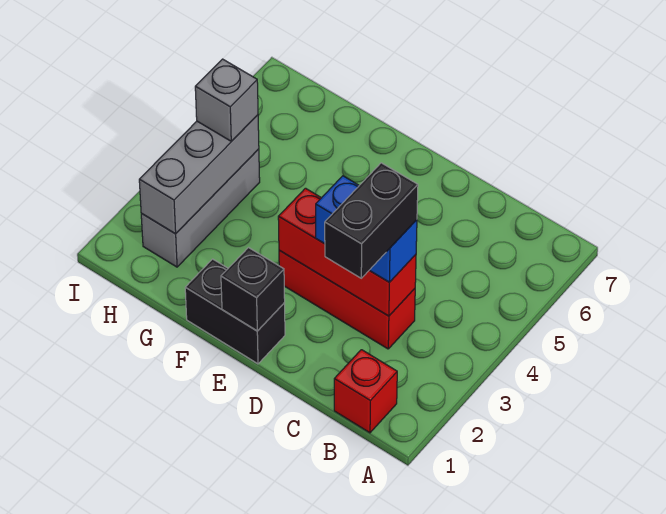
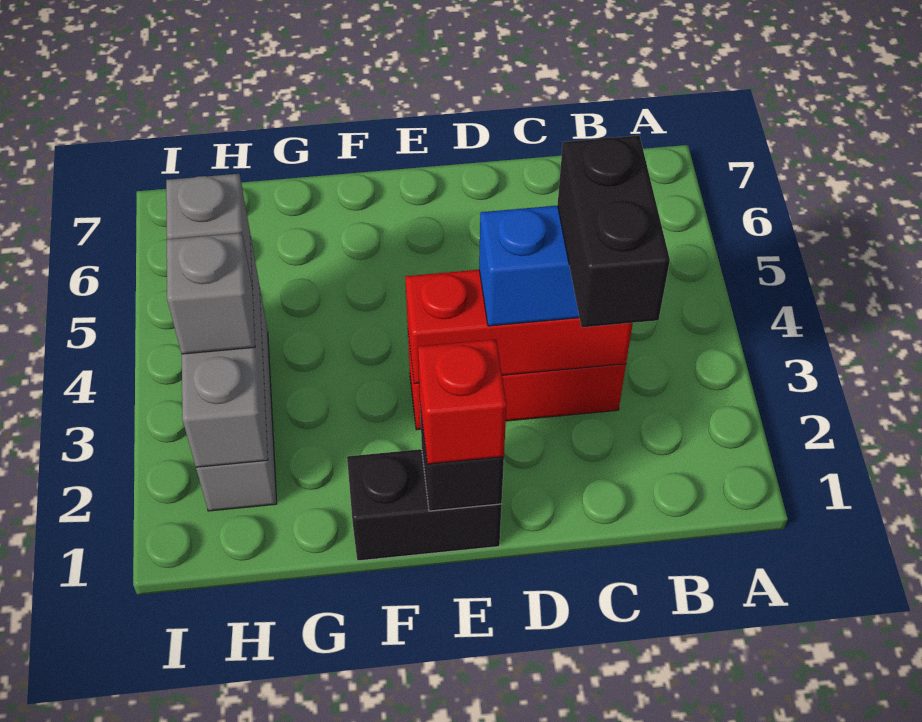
red 1x1 brick [334,350,397,433] -> red 1x1 brick moved to [418,339,507,464]
none -> grey 1x1 brick [167,233,255,354]

